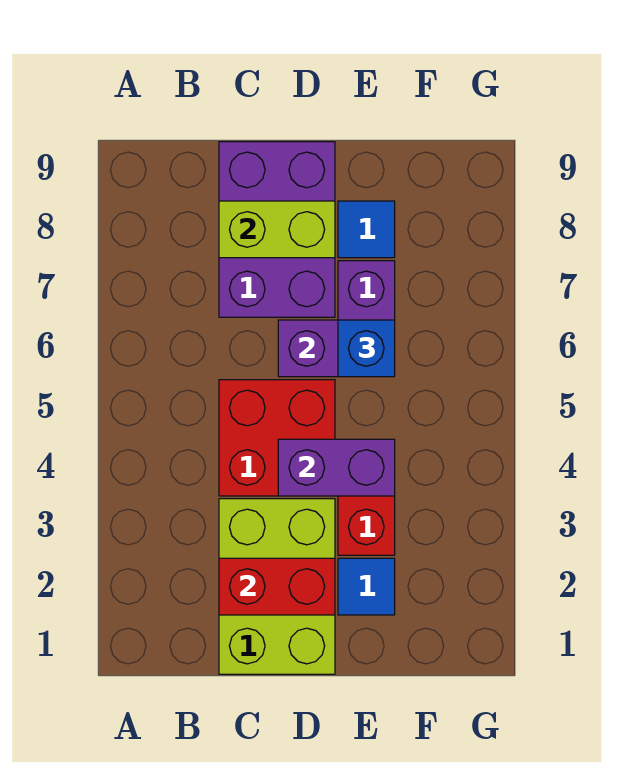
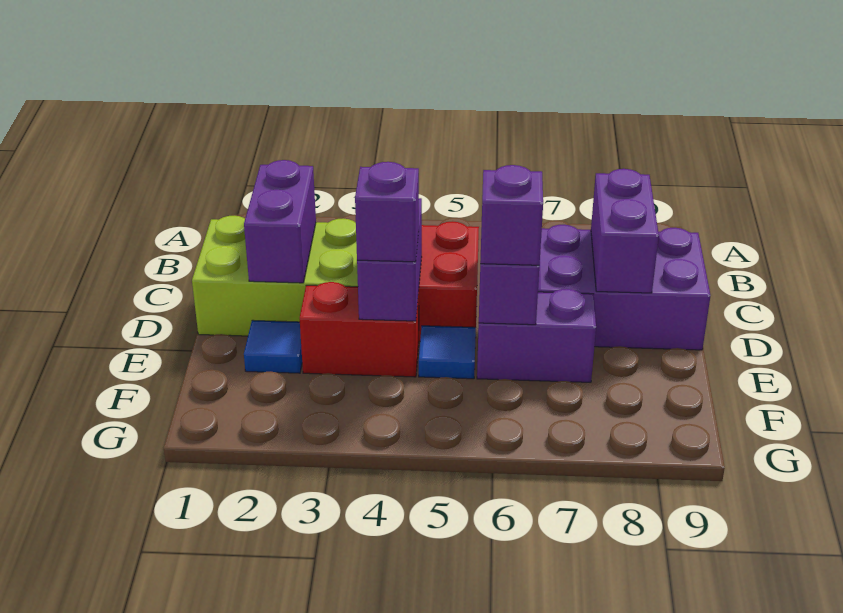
red 1x2 brick [219,558,335,615] -> purple 1x2 brick [244,160,316,283]
lime 1x2 brick [219,201,335,258] -> purple 1x2 brick [591,169,659,293]
none -> purple 1x1 brick [355,162,419,262]
blue 1x1 brick [338,320,395,377] -> purple 1x1 brick [480,165,543,265]
blue 1x1 tile [338,201,395,258] -> blue 1x1 tile moved to [419,326,476,379]

